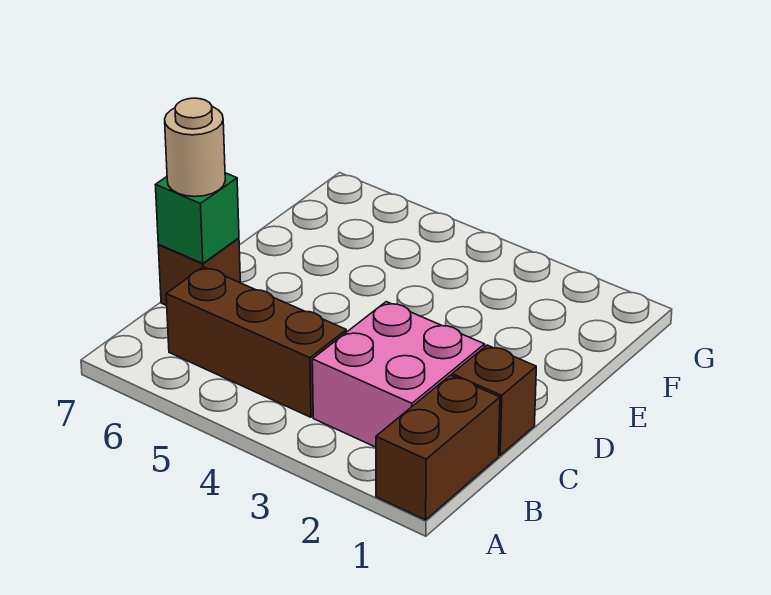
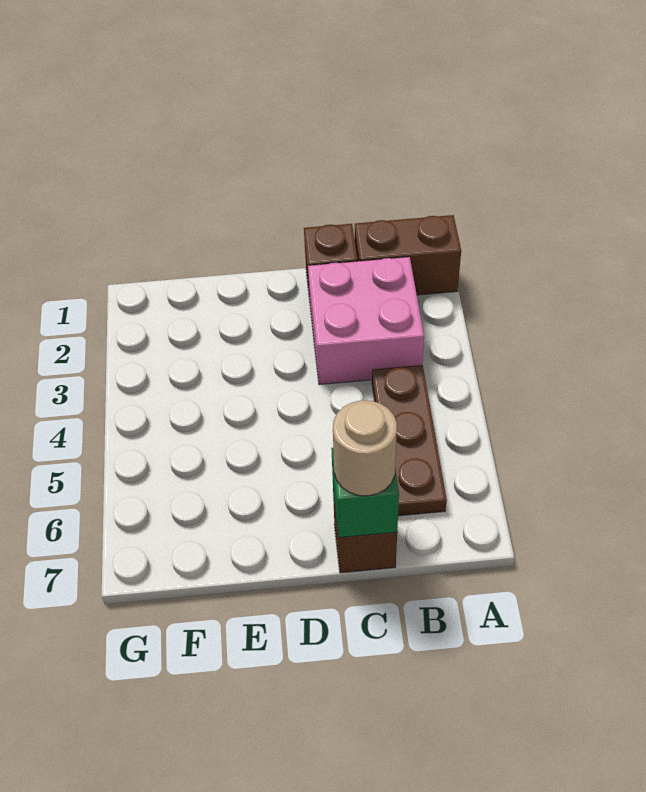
brown 1x3 brick [166,267,346,417] -> brown 1x3 plate [372,365,447,516]

